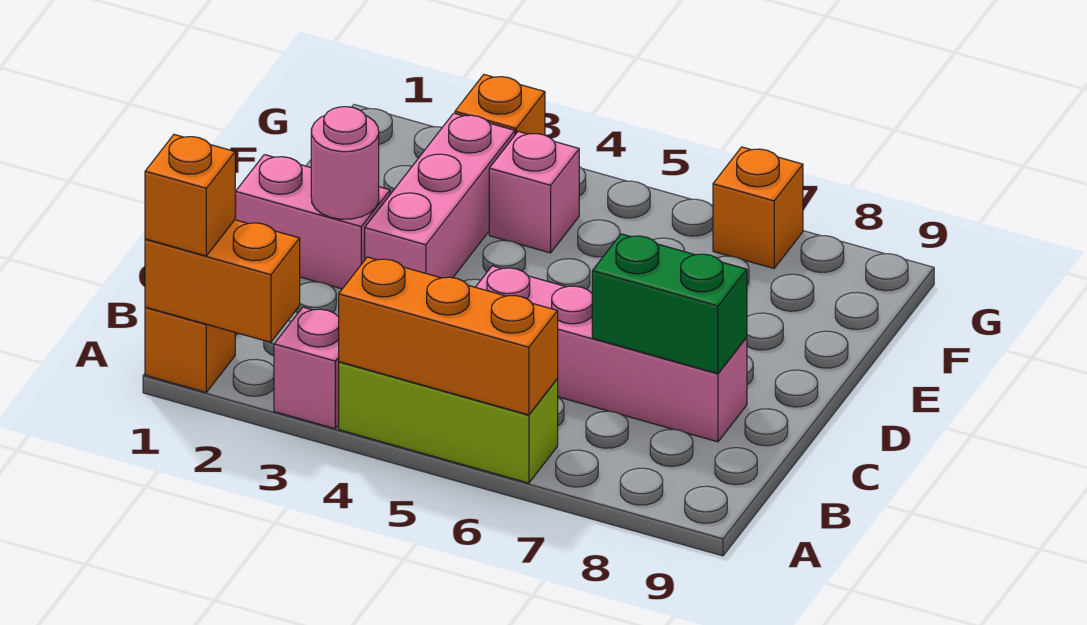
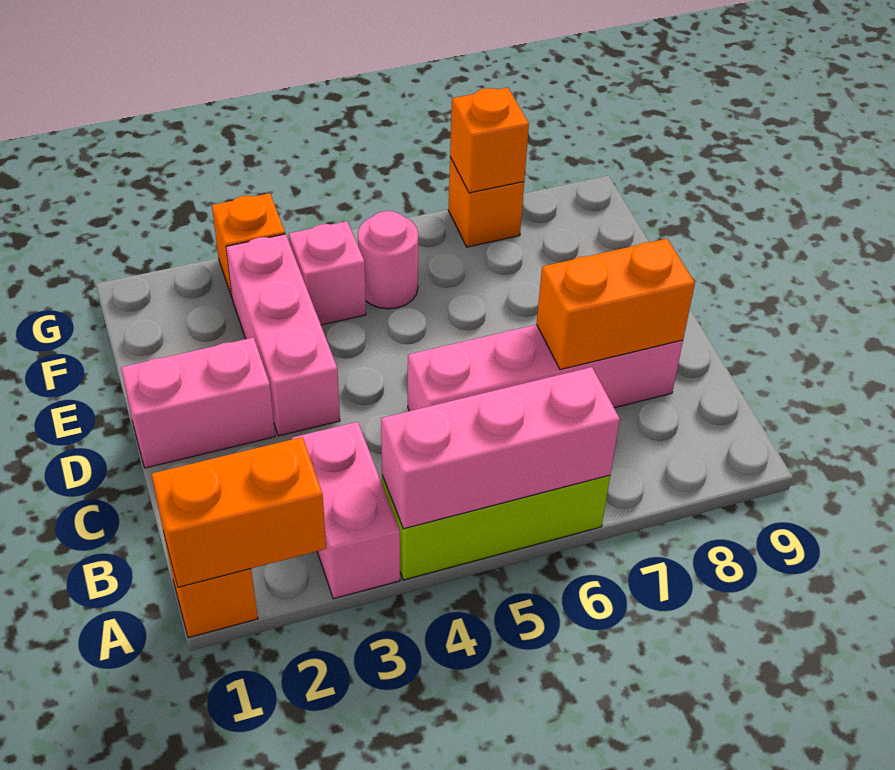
orange 1x1 brick [145,135,235,256] -> orange 1x1 brick moved to [450,88,529,193]
pink 1x1 brick [274,307,339,429] -> pink 1x2 brick [292,422,400,599]
orange 1x3 brick [339,257,558,415] -> pink 1x3 brick [381,367,620,529]
green 1x2 brick [592,234,747,374] -> orange 1x2 brick [536,239,695,370]
pink 1x1 round brick [311,107,379,219] -> pink 1x1 round brick moved to [358,211,418,309]

